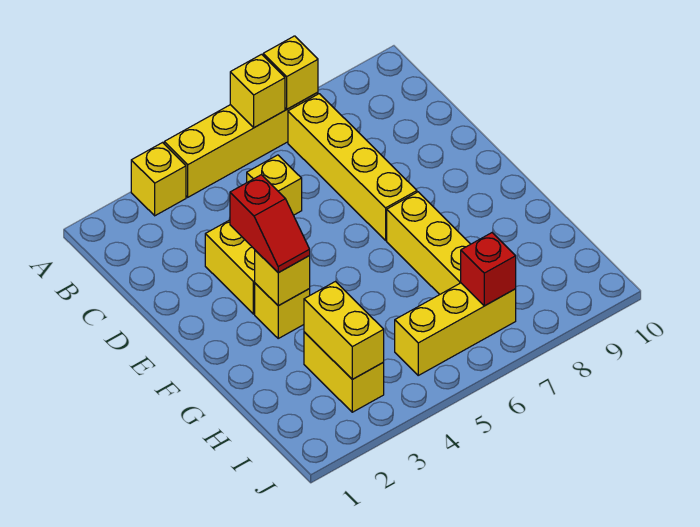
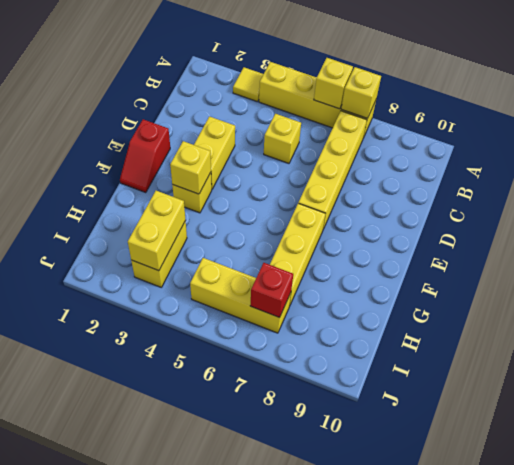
yellow 1x1 brick [131,143,186,216] -> yellow 1x1 tile [233,67,263,102]
red 1x2 slope [230,175,310,273] -> red 1x2 slope moved to [120,119,170,192]

